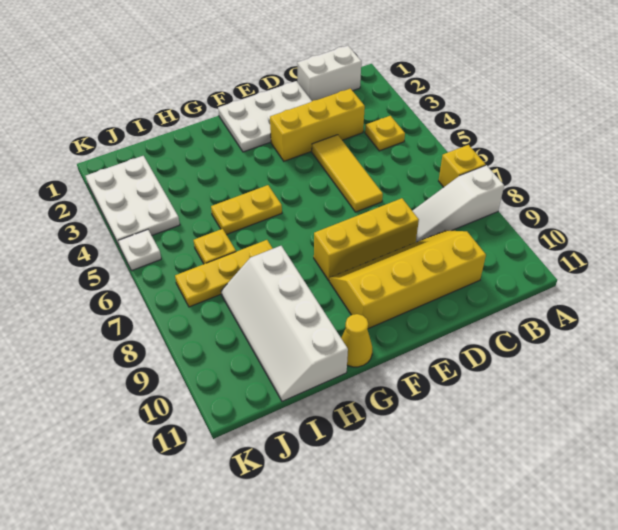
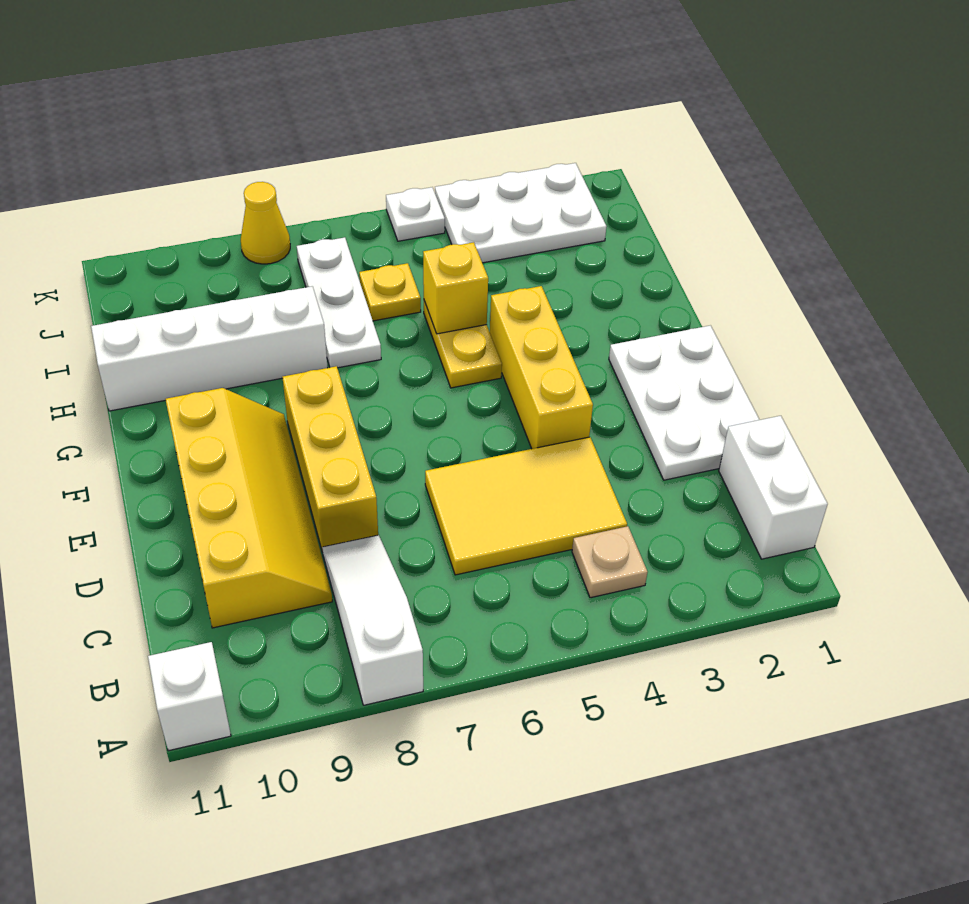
yellow 1x1 brick [439,145,486,187] -> yellow 1x1 brick moved to [423,242,488,334]
none -> white 1x1 brick [148,642,231,751]
yellow 1x1 plate [365,116,405,151] -> tan 1x1 plate [572,526,647,598]
yellow 1x3 brick [270,89,365,161] -> yellow 1x3 brick moved to [490,286,593,449]
yellow 1x3 tile [312,135,383,212] -> yellow 2x3 tile [425,437,627,575]
yellow 1x1 cone [341,314,372,367] -> yellow 1x1 cone moved to [241,182,290,264]
yellow 1x3 plate [175,240,273,307] -> white 1x3 plate [297,237,381,368]

